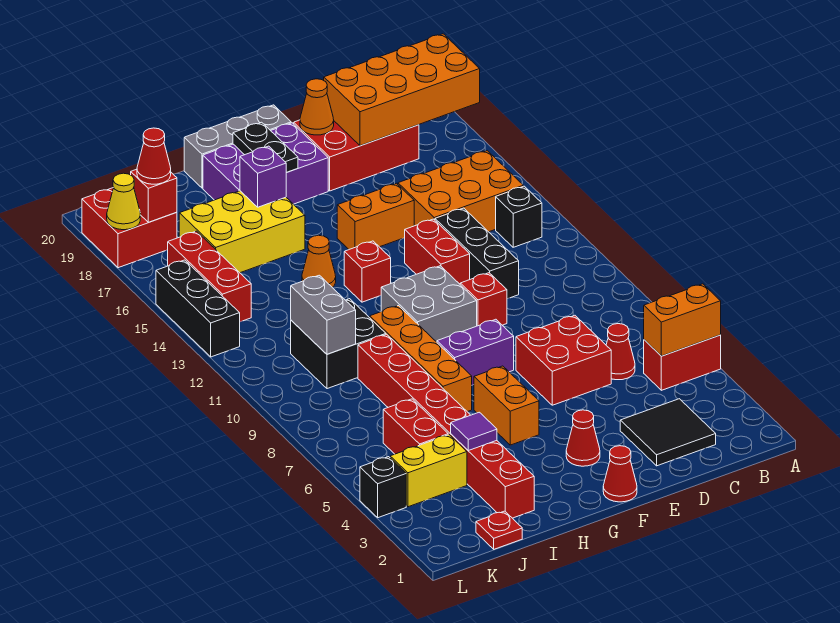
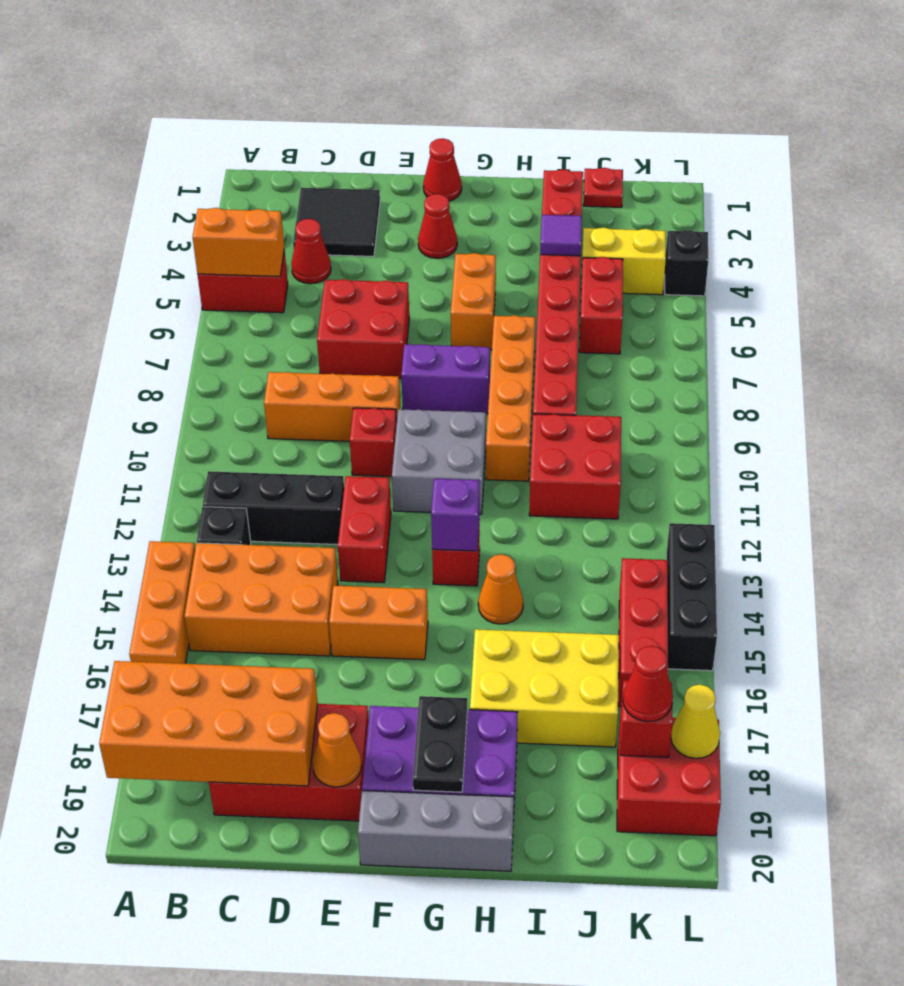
none -> orange 1x3 brick [129,541,195,664]
red 1x1 cone [606,324,635,380] -> red 1x1 cone moved to [291,219,331,284]
none -> orange 1x3 brick [264,372,400,441]
black 1x3 brick [435,208,519,299] -> black 1x3 brick turned to [203,471,344,545]
purple 1x1 brick [240,146,287,207] -> purple 1x1 brick moved to [431,479,479,551]
black 2x2 brick [291,299,386,389] -> red 2x2 brick [529,414,621,519]
grey 1x2 brick [291,275,356,354] -> none

